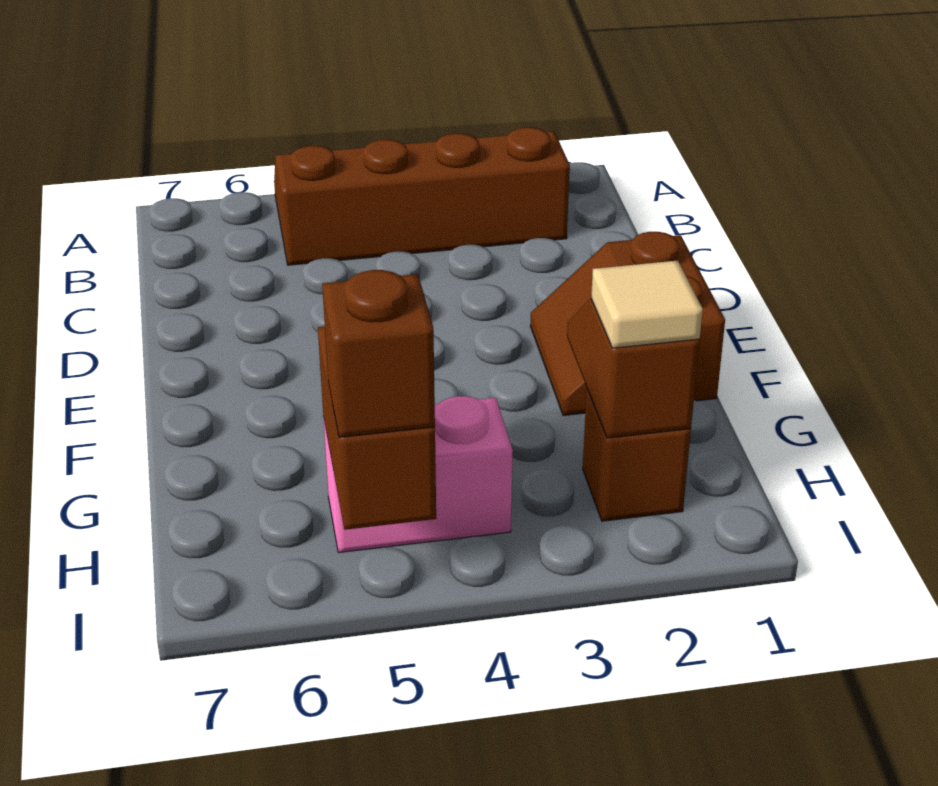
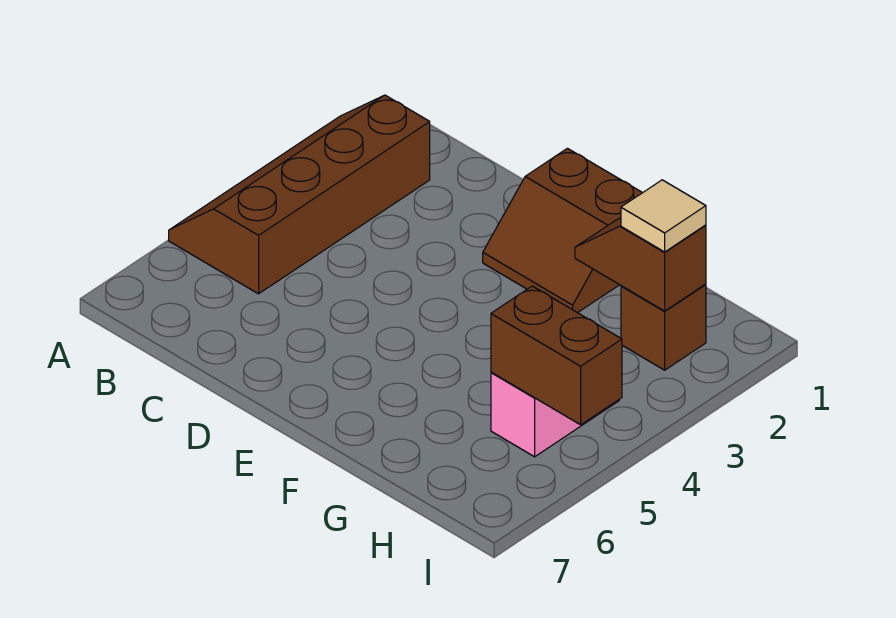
brown 1x1 brick [322,270,435,437] -> none

